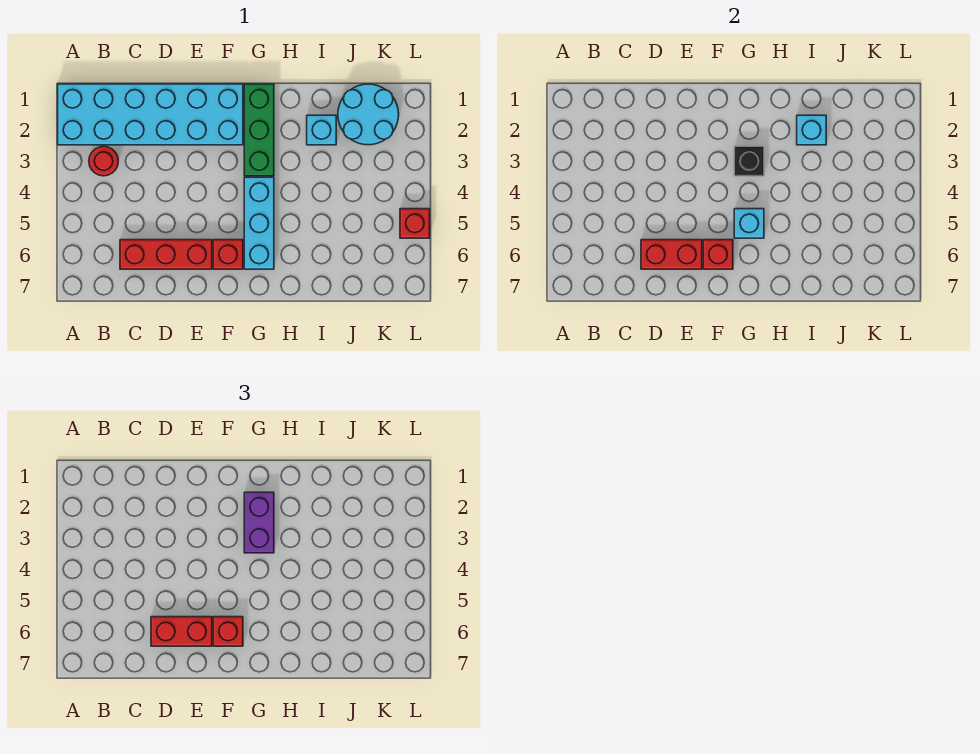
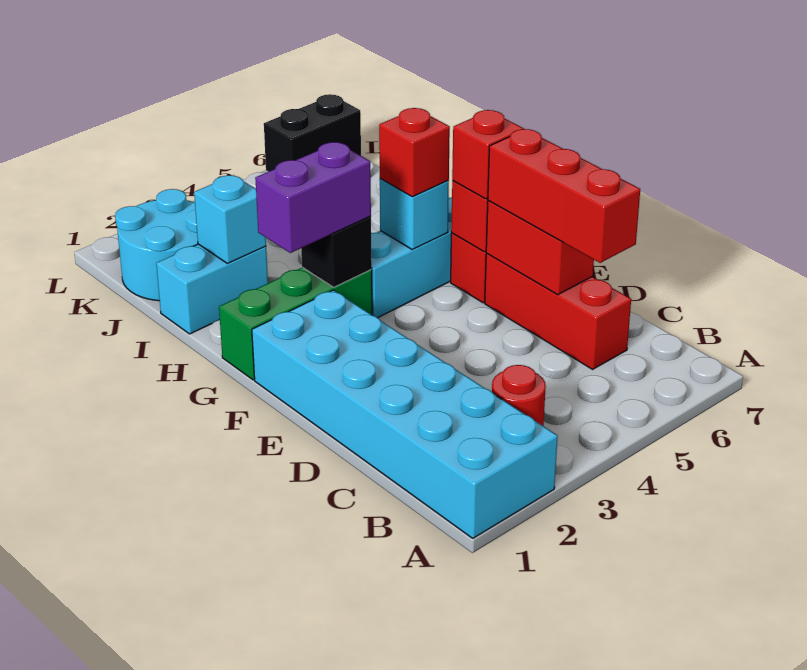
red 1x2 brick [151,617,212,646] -> red 1x3 brick [488,129,640,263]
cyan 1x1 brick [307,115,336,145] -> cyan 1x2 brick [156,244,268,334]
red 1x1 brick [400,209,430,238] -> red 1x1 brick moved to [379,108,450,197]
none -> black 1x2 brick [264,94,361,172]

